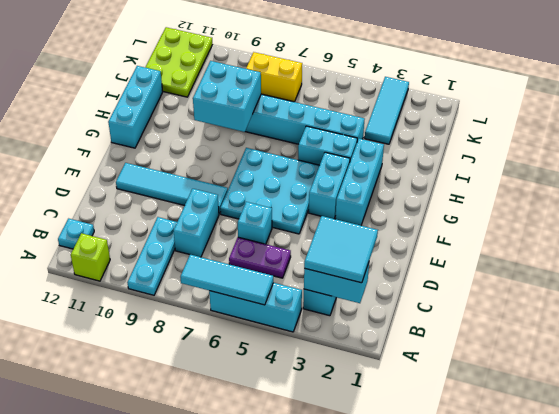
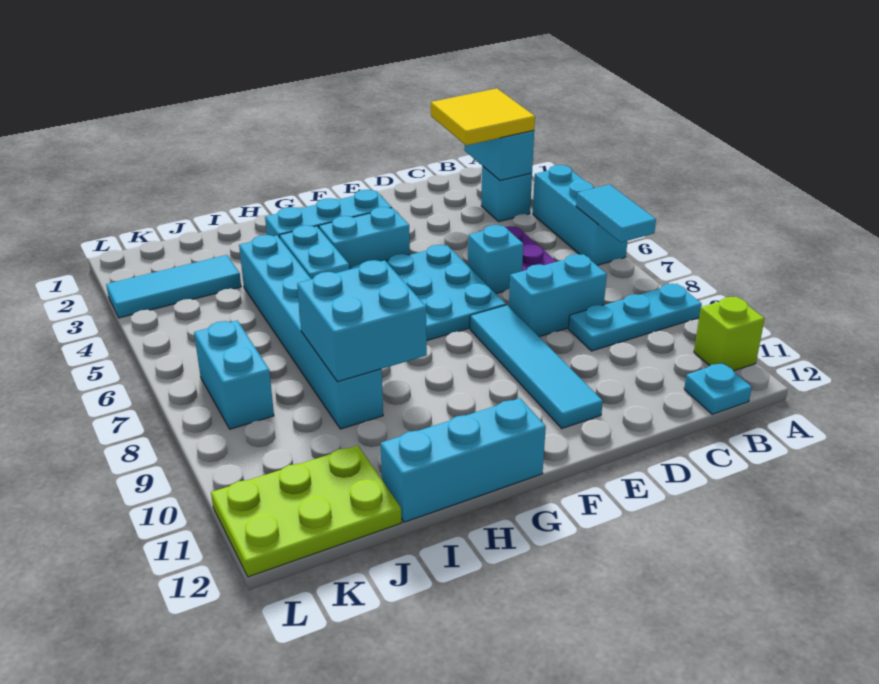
cyan 1x3 tile [180,255,273,305] -> cyan 1x2 tile [576,185,656,242]
cyan 2x2 tile [304,216,378,283] -> yellow 2x2 tile [431,88,535,145]
yellow 1x2 brick [246,52,302,102] -> cyan 1x2 brick [194,320,274,429]

